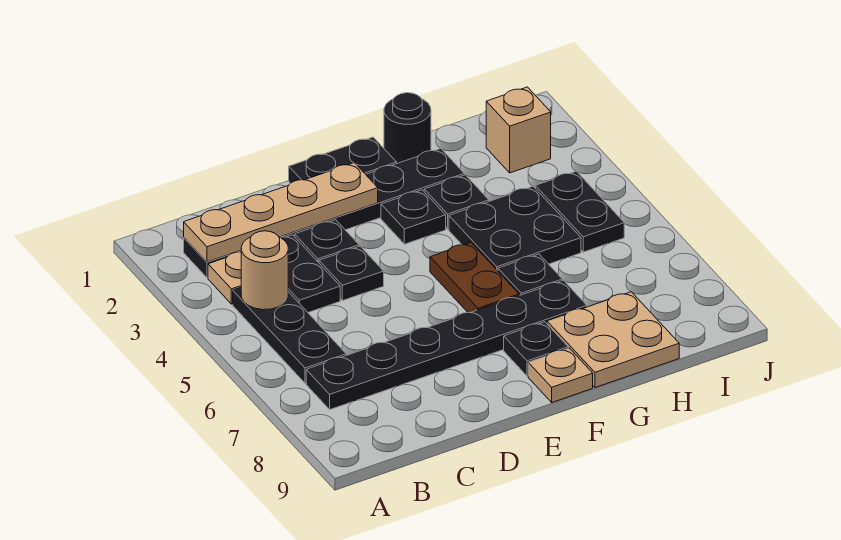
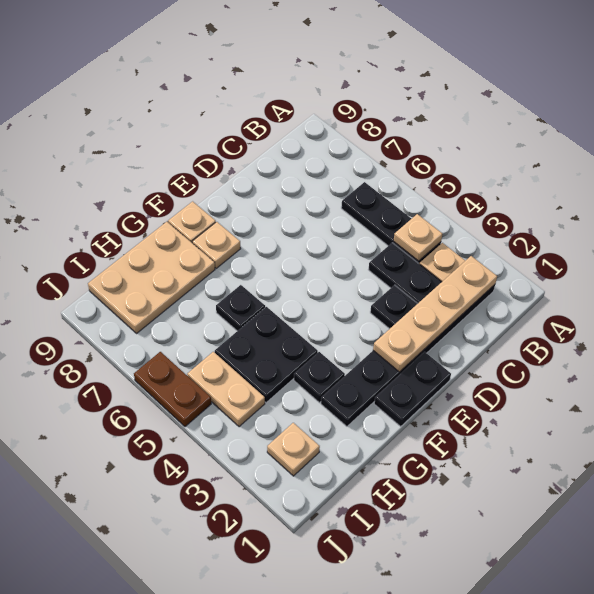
tan 1x1 round brick [241,231,288,310] -> tan 1x1 plate [394,214,443,261]
black 1x6 plate [306,280,587,409] -> none
black 1x1 plate [319,246,384,301] -> none
black 1x1 plate [381,190,446,244] -> none
brown 1x2 plate [430,243,519,313] -> brown 1x2 plate moved to [134,352,211,426]
black 1x1 plate [504,322,568,376] -> tan 1x1 plate [192,222,241,268]
black 1x1 round brick [384,93,431,163] -> none
tan 2x2 plate [547,292,679,388] -> tan 2x3 plate [88,222,215,333]
tan 1x1 brick [486,87,551,173] -> tan 1x1 plate [267,423,320,476]
black 1x2 plate [535,171,624,252] -> tan 1x2 plate [187,352,265,427]

